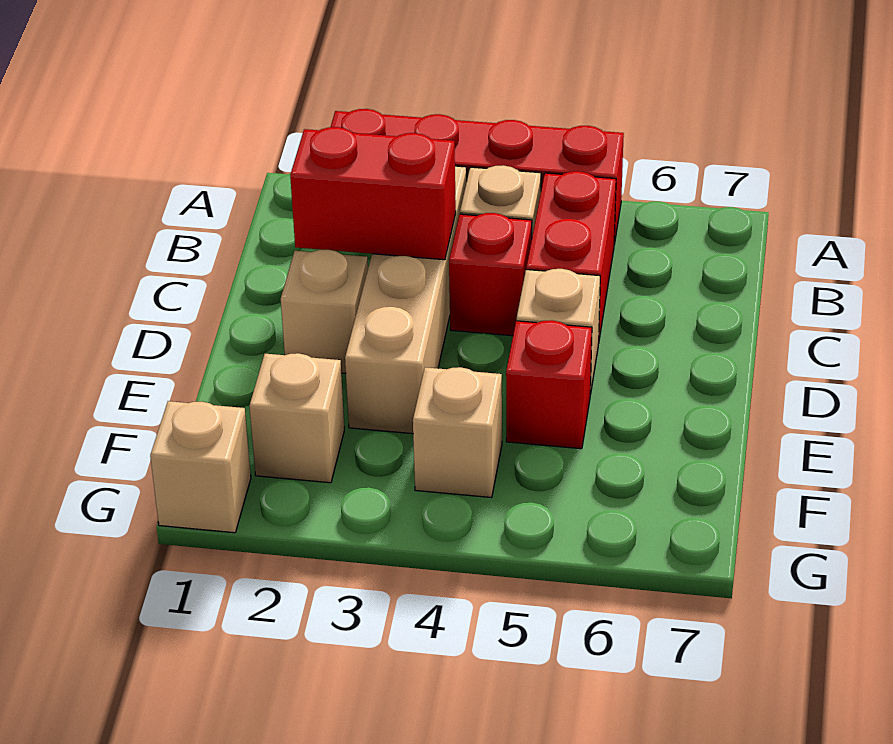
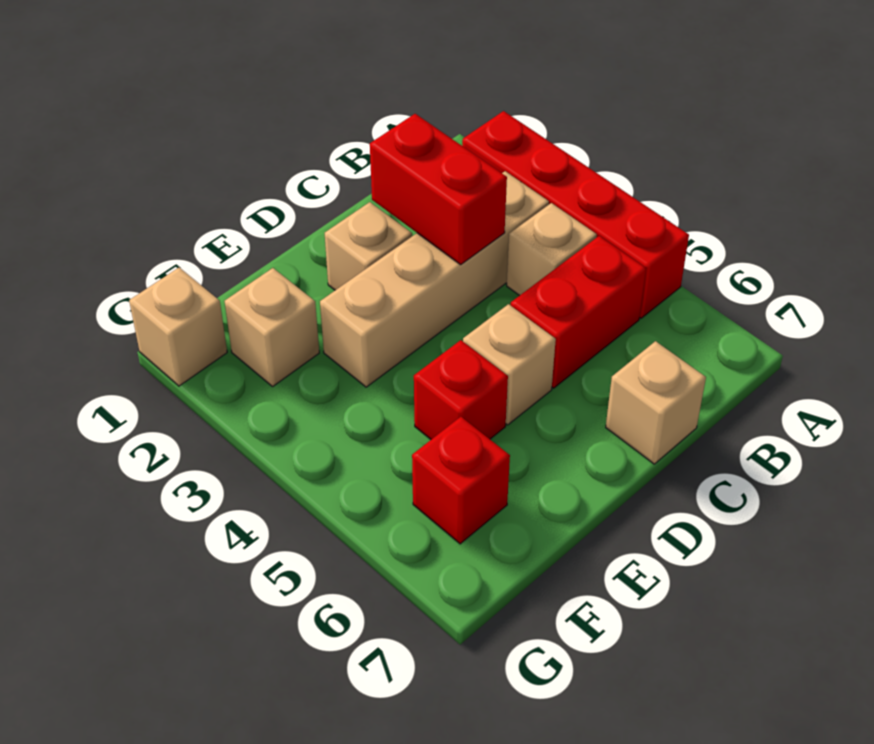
red 1x1 brick [449,213,532,336] -> red 1x1 brick moved to [412,417,510,544]
tan 1x1 brick [413,367,502,498] -> tan 1x1 brick moved to [606,341,706,464]

